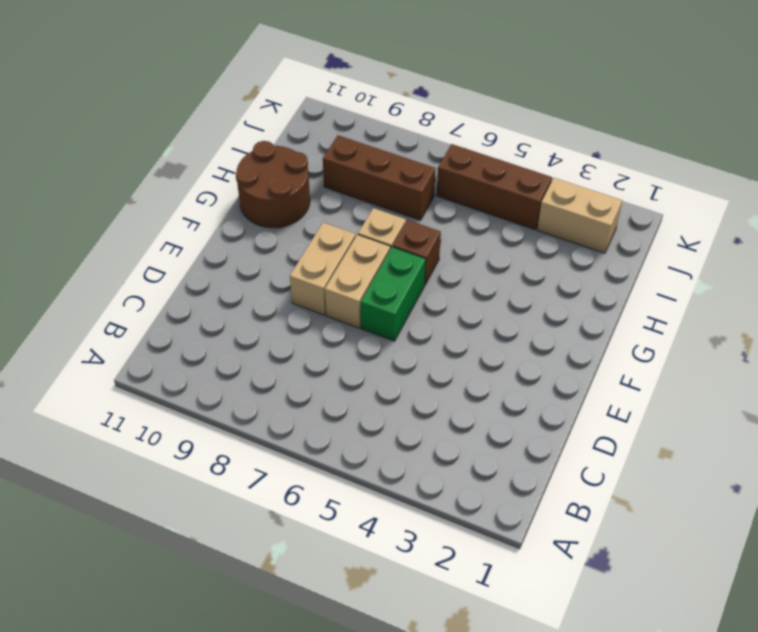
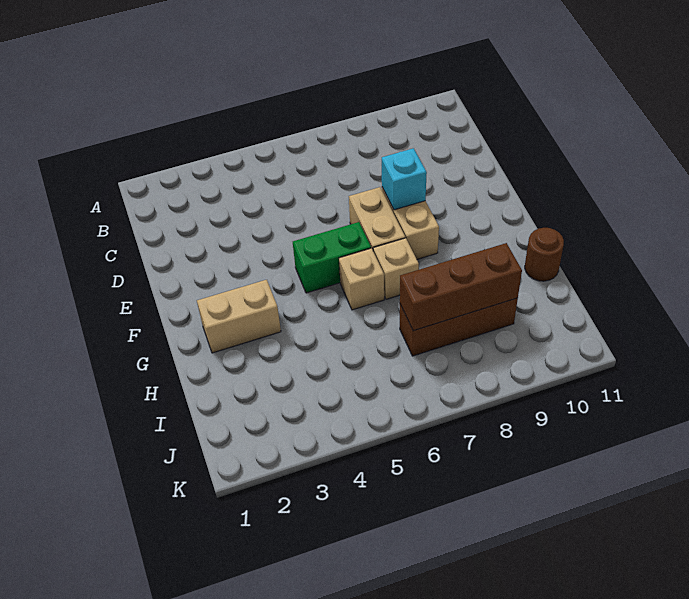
green 1x2 brick [361,247,426,341] -> green 1x2 brick turned to [293,222,371,293]
none -> cyan 1x1 brick [382,148,427,210]
brown 1x1 brick [393,220,441,284] -> tan 1x1 brick [339,248,384,310]
brown 2x2 round brick [236,141,310,228] -> brown 1x1 round brick [525,228,564,281]
tan 1x2 brick [537,178,622,253] -> tan 1x2 brick moved to [197,280,281,353]
brown 1x3 brick [436,144,552,230] -> brown 1x3 brick moved to [400,243,522,331]

